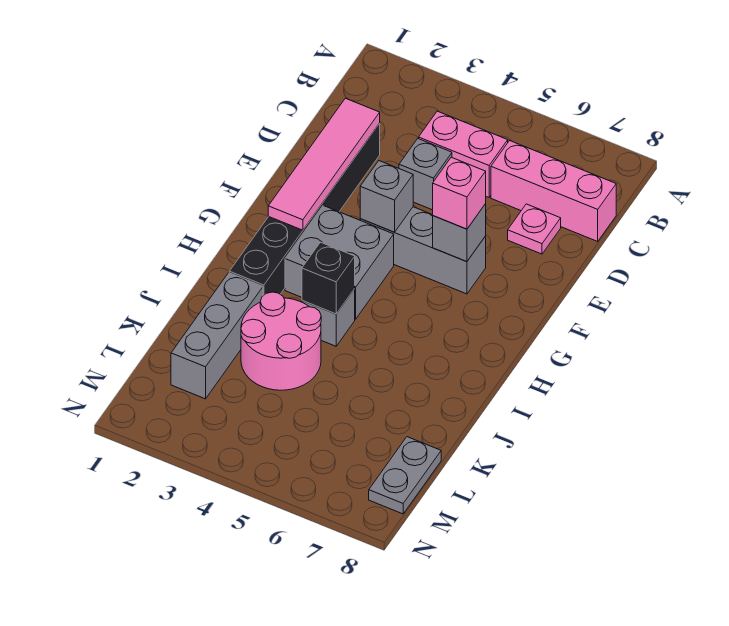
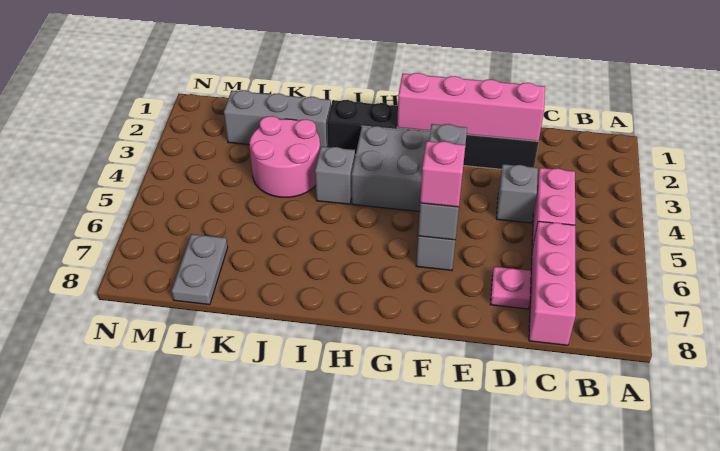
pink 1x4 tile [268,98,380,230] -> pink 1x4 brick [397,73,545,141]
black 1x1 brick [302,242,355,314] -> none
grey 1x2 plate [369,437,441,514] -> grey 1x2 plate turned to [172,234,228,305]

